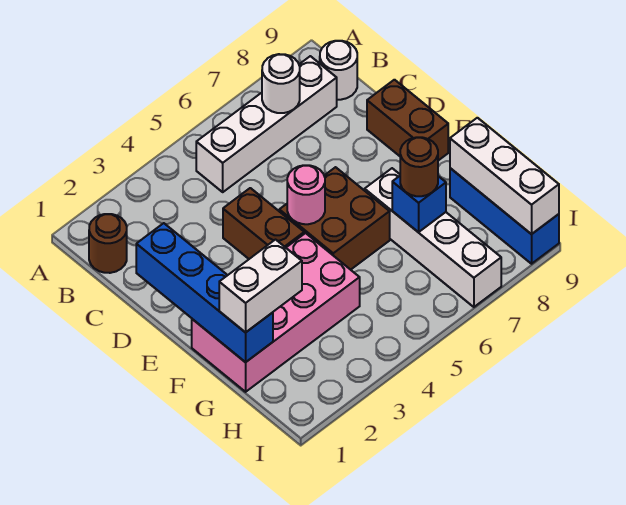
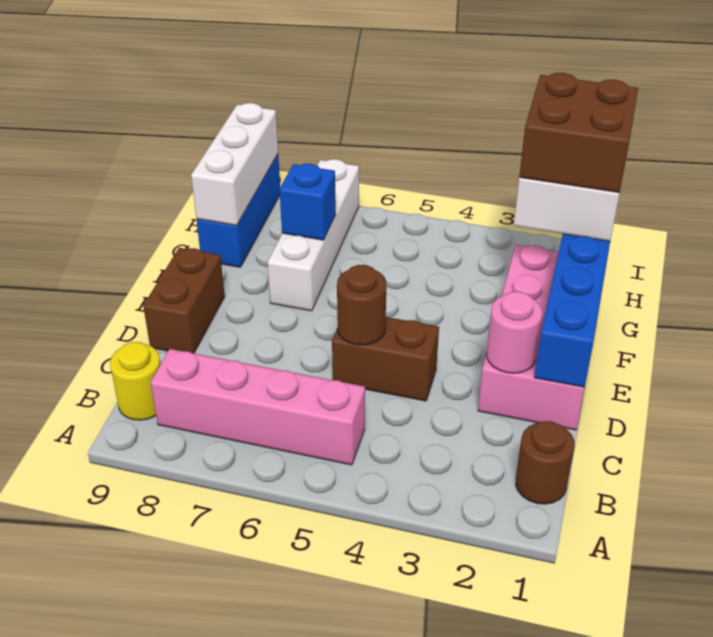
white 1x4 brick [196,56,337,192] -> pink 1x4 brick [151,349,365,465]
white 1x1 round brick [262,54,300,113] -> none
white 1x1 round brick [320,41,357,100] -> yellow 1x1 round brick [110,342,161,420]
brown 1x2 brick [223,188,304,259] -> brown 1x2 brick turned to [332,317,439,401]
brown 2x2 brick [279,167,390,270] -> brown 2x2 brick moved to [519,73,638,193]
pink 1x1 round brick [287,165,325,224] -> pink 1x1 round brick moved to [487,292,542,373]
pink 2x4 brick [192,233,360,392] -> pink 2x4 brick turned to [478,245,585,430]
brown 1x1 round brick [400,137,438,196] -> brown 1x1 round brick moved to [337,265,386,345]

